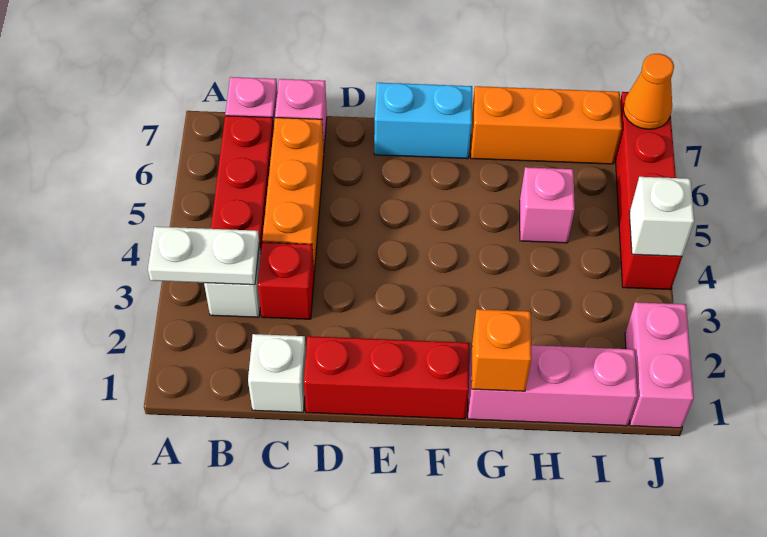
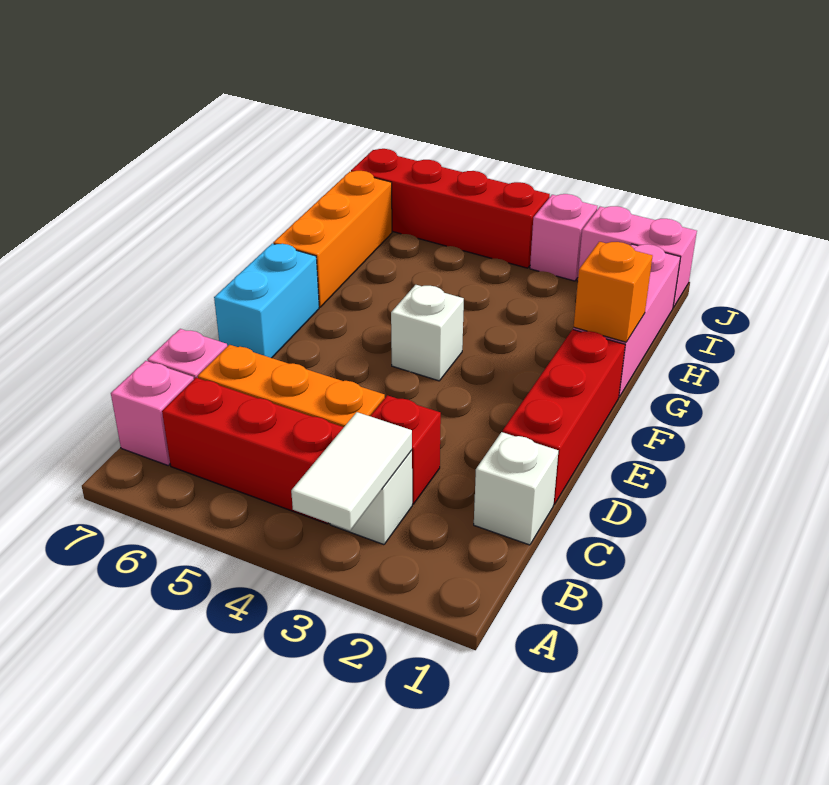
white 1x2 plate [148,227,259,285] -> white 1x2 tile [291,412,412,530]
pink 1x1 brick [520,167,575,243] -> pink 1x1 brick moved to [530,194,597,281]
white 1x1 brick [629,177,694,256] -> white 1x1 brick moved to [391,285,464,381]
orange 1x1 cone [623,54,674,129] -> none

